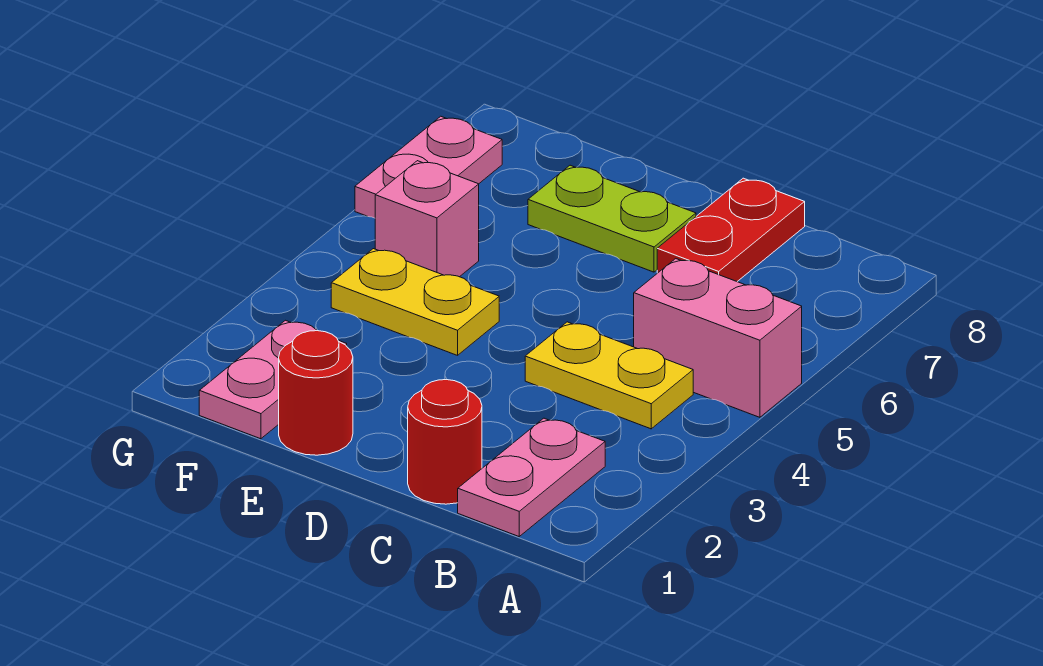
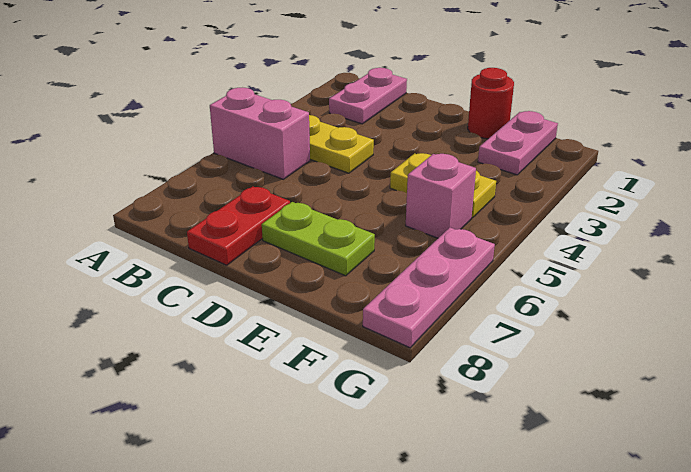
red 1x1 round brick [408,380,482,504] -> none
pink 1x2 plate [355,116,502,218] -> pink 1x3 plate [363,228,495,348]

